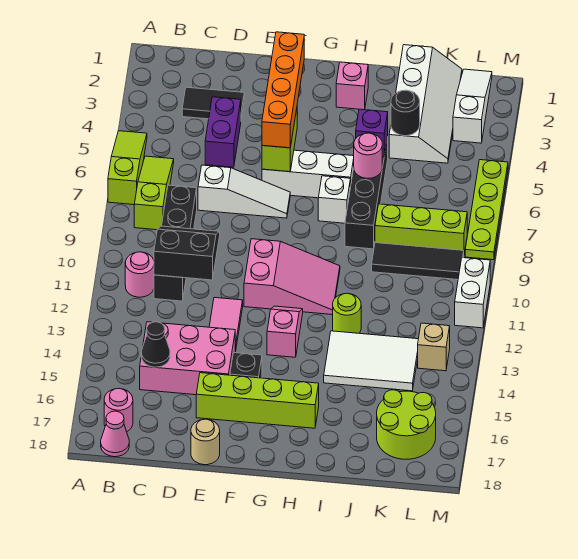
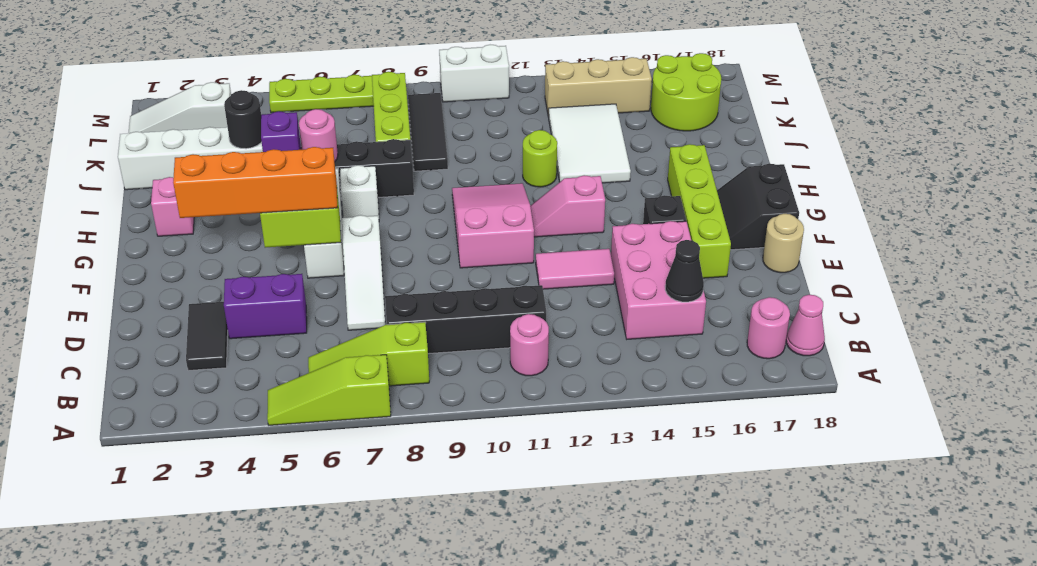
black 2x2 slope [154,226,220,280] -> black 2x2 slope moved to [717,164,799,250]
white 1x3 slope [198,165,290,218] -> white 1x3 slope turned to [342,215,385,330]
tan 1x1 brick [418,323,450,371] -> tan 1x3 brick [545,57,652,117]

